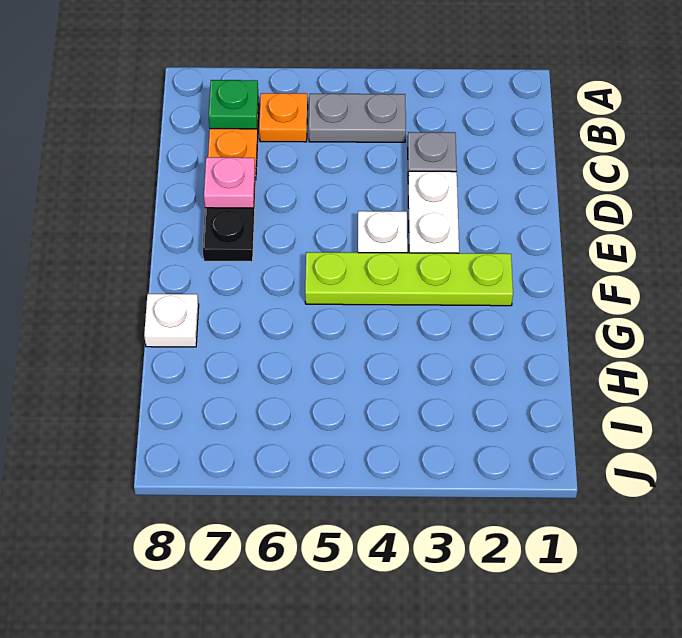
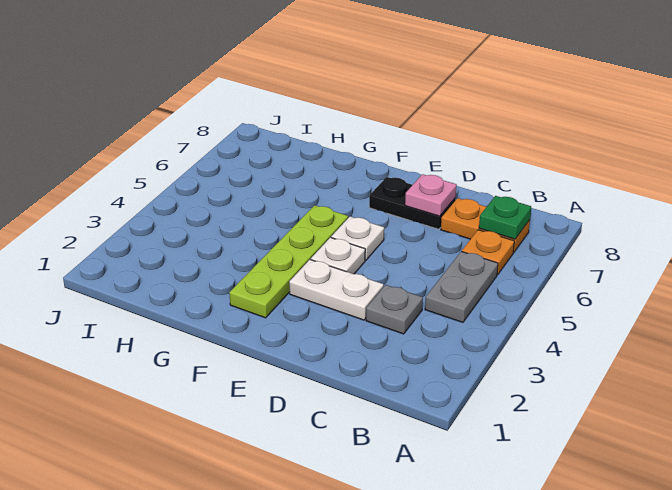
white 1x1 plate [144,294,199,347] -> white 1x1 plate moved to [331,217,384,260]

